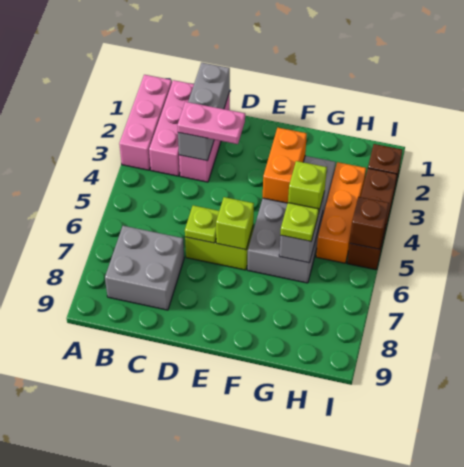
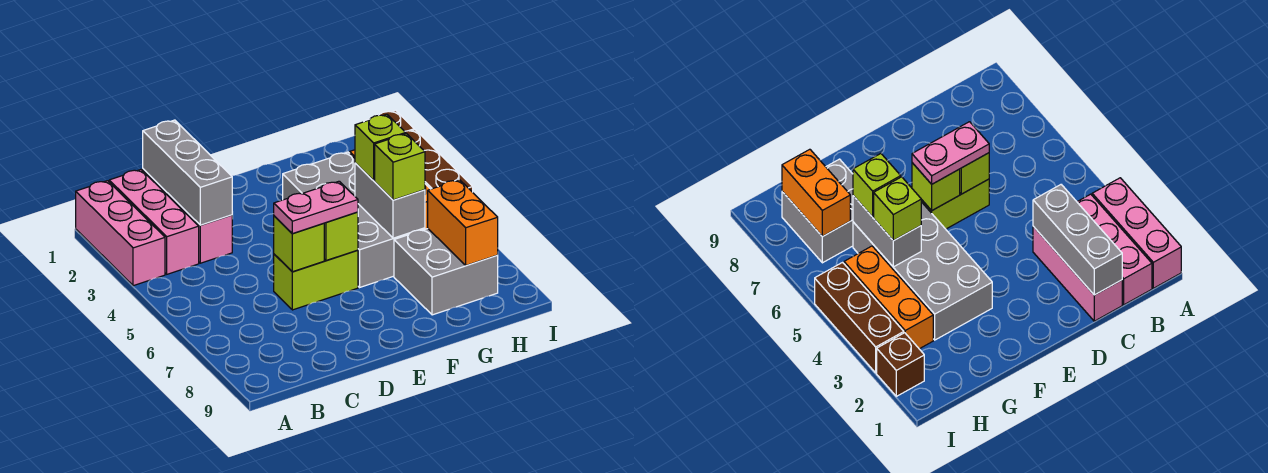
grey 2x2 brick [105,226,184,310] -> grey 2x2 brick moved to [394,229,498,315]
pink 1x2 plate [177,102,245,144] -> pink 1x2 plate moved to [274,181,358,234]
lime 1x1 plate [185,205,219,243] -> lime 1x1 brick [274,216,324,272]
orange 1x2 brick [263,128,307,203] -> orange 1x2 brick moved to [428,180,498,266]
lime 1x1 plate [280,203,319,241] -> lime 1x1 brick [375,134,425,200]
brown 1x1 brick [350,197,389,249] -> none

